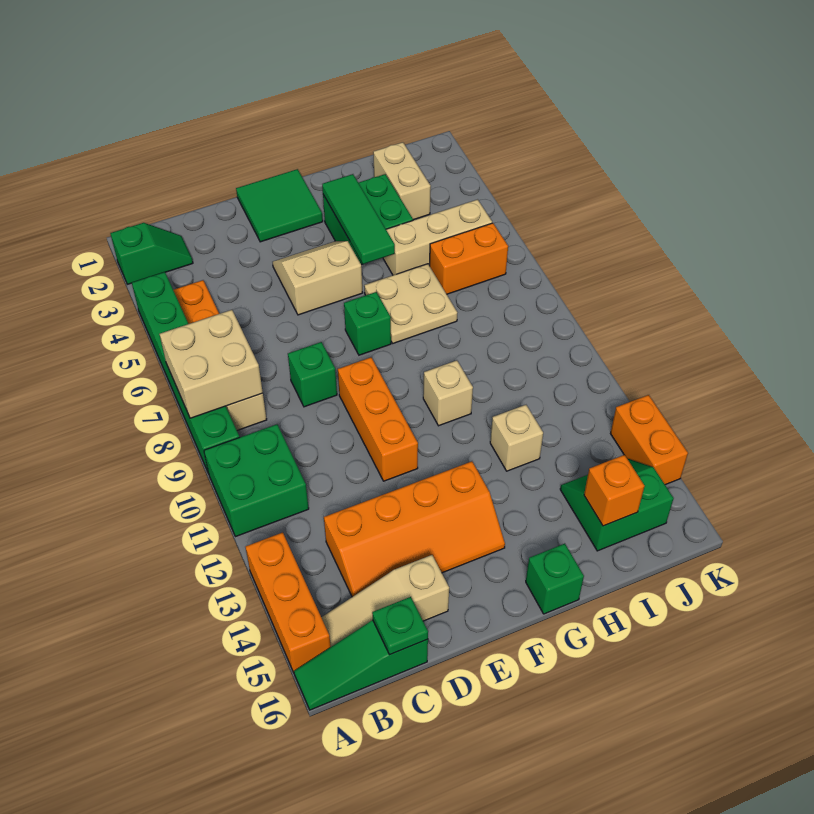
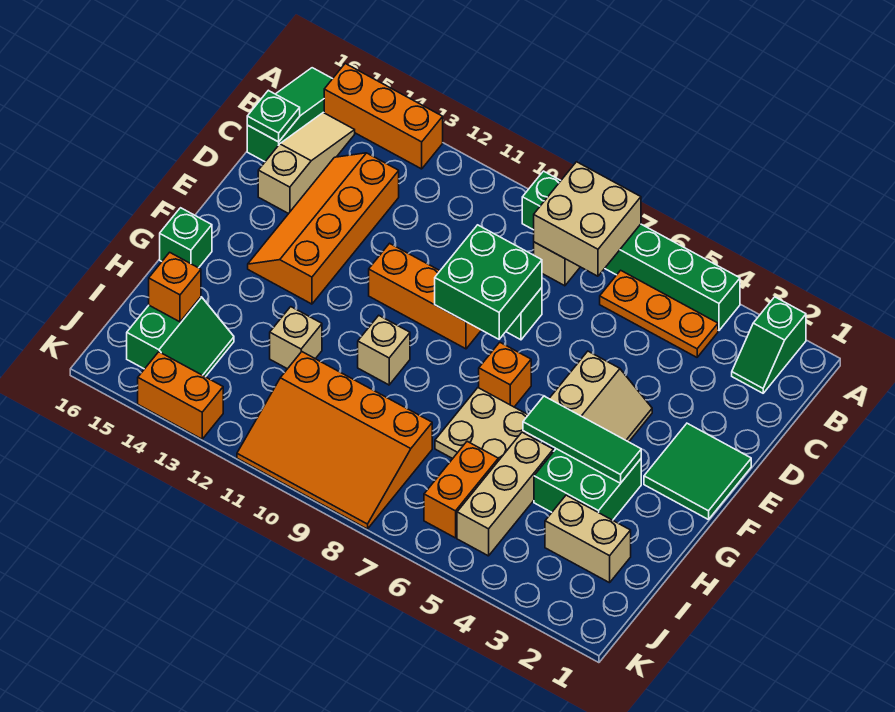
green 2x2 brick [204,424,309,537] -> green 2x2 brick moved to [435,225,542,339]
green 1x1 brick [344,292,391,355] -> orange 1x1 brick [479,342,531,407]
none -> orange 3x4 slope [237,352,432,529]

